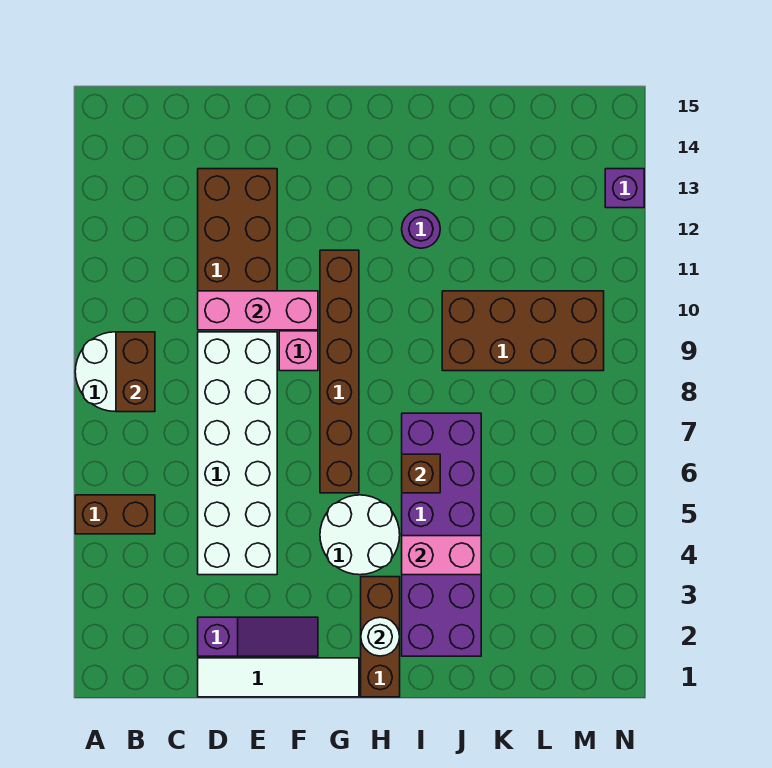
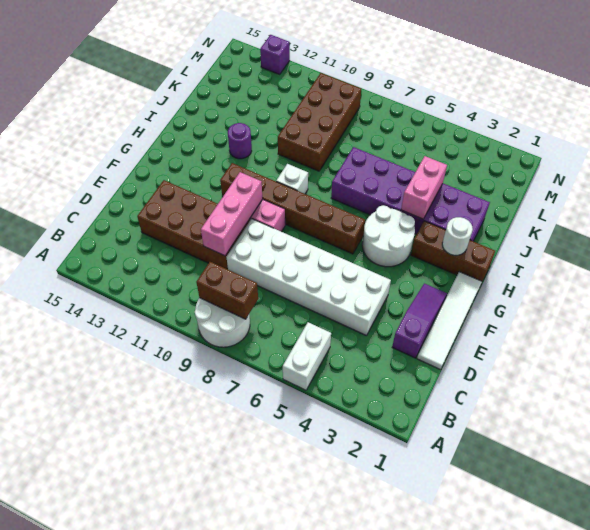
brown 1x2 brick [75,495,155,534] -> white 1x2 brick [283,322,331,390]
none -> white 1x1 brick [276,164,308,194]
brown 1x1 brick [402,454,440,493] -> none

